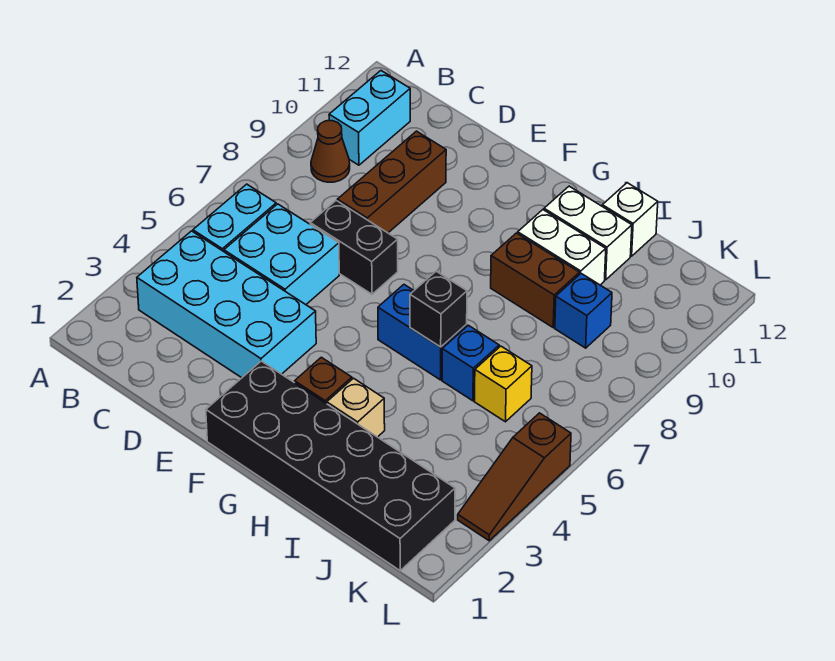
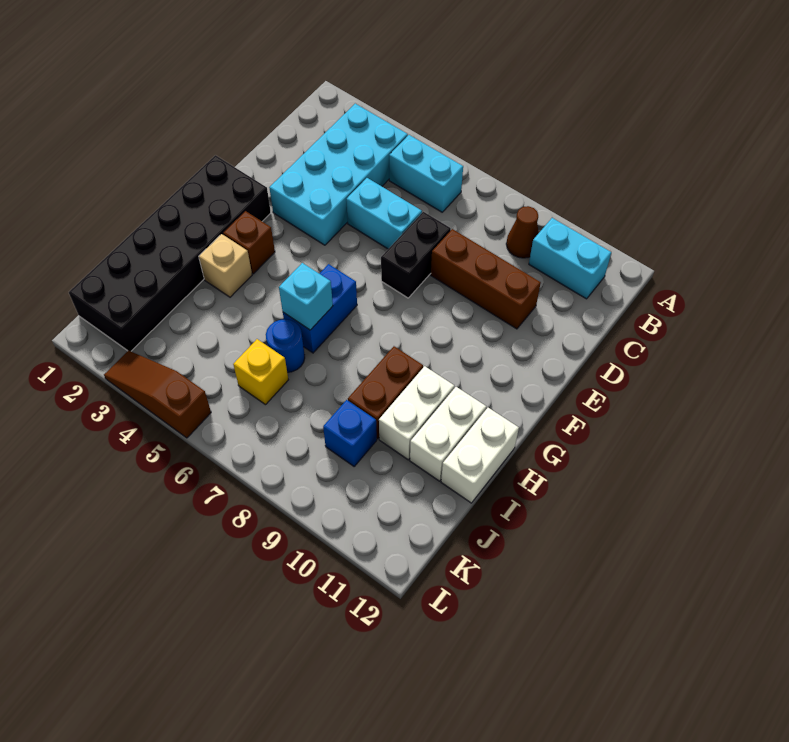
cyan 2x2 brick [224,204,339,305] -> cyan 1x2 brick [346,178,422,249]
black 1x1 brick [410,271,467,347] -> cyan 1x1 brick [279,263,333,330]
blue 1x1 brick [442,325,499,401] -> blue 1x1 round brick [266,319,305,372]
white 1x1 brick [602,183,658,256] -> white 1x2 brick [441,408,519,503]

